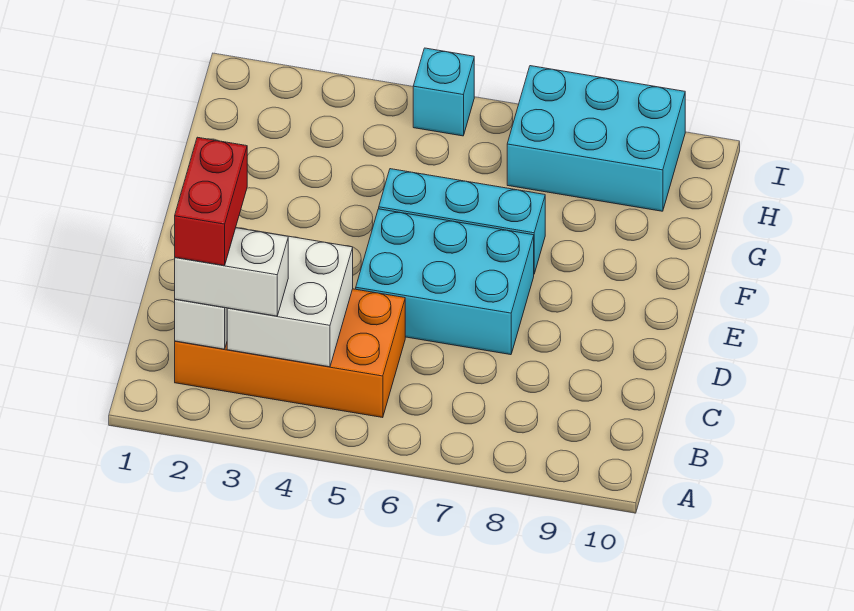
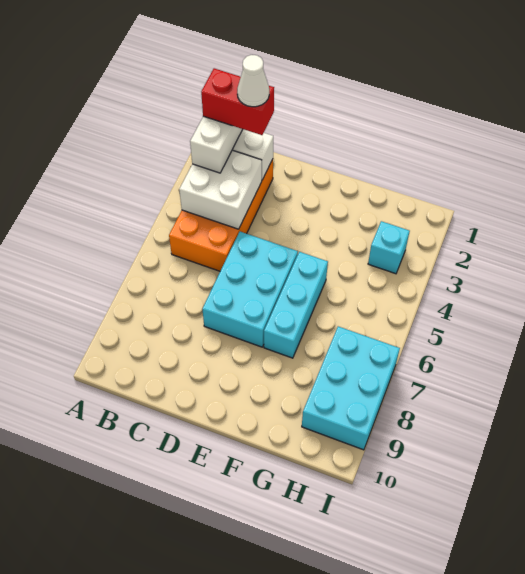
none -> white 1x1 cone [237,55,269,107]
cyan 1x1 brick [413,48,474,136] -> cyan 1x1 brick moved to [368,221,410,274]

